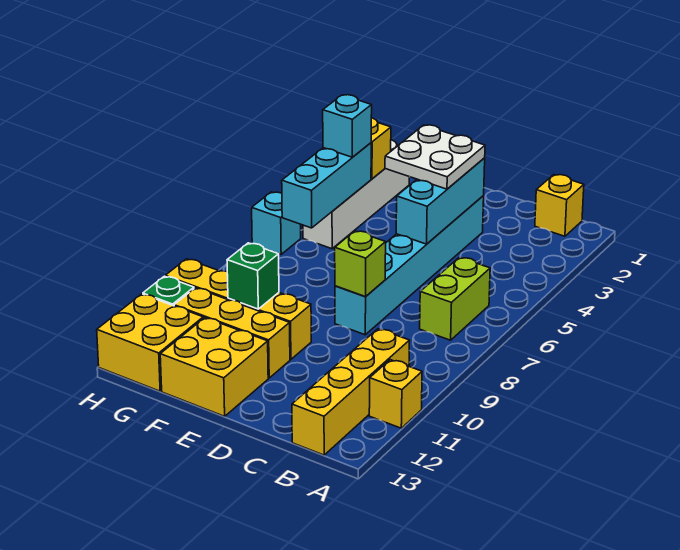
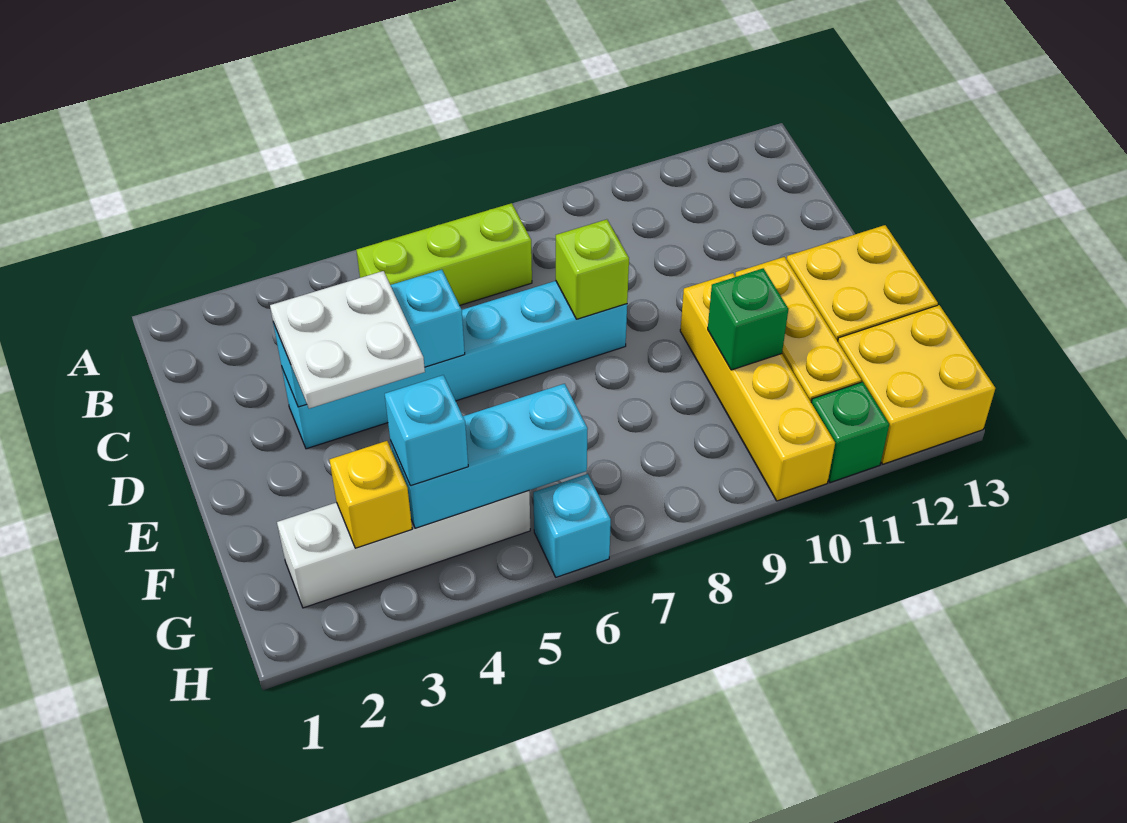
yellow 1x1 brick [369,360,422,428] -> none
yellow 1x1 brick [535,175,584,236] -> none
lime 1x2 brick [420,257,490,340] -> lime 1x3 brick [357,203,532,305]
yellow 1x4 brick [292,329,410,455] -> none

